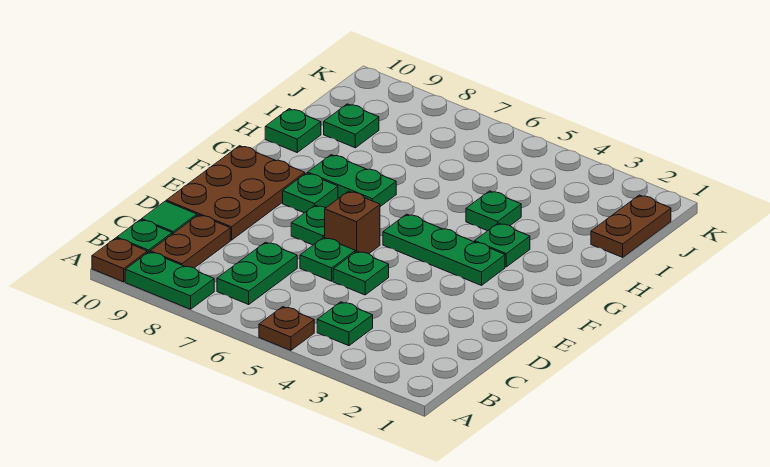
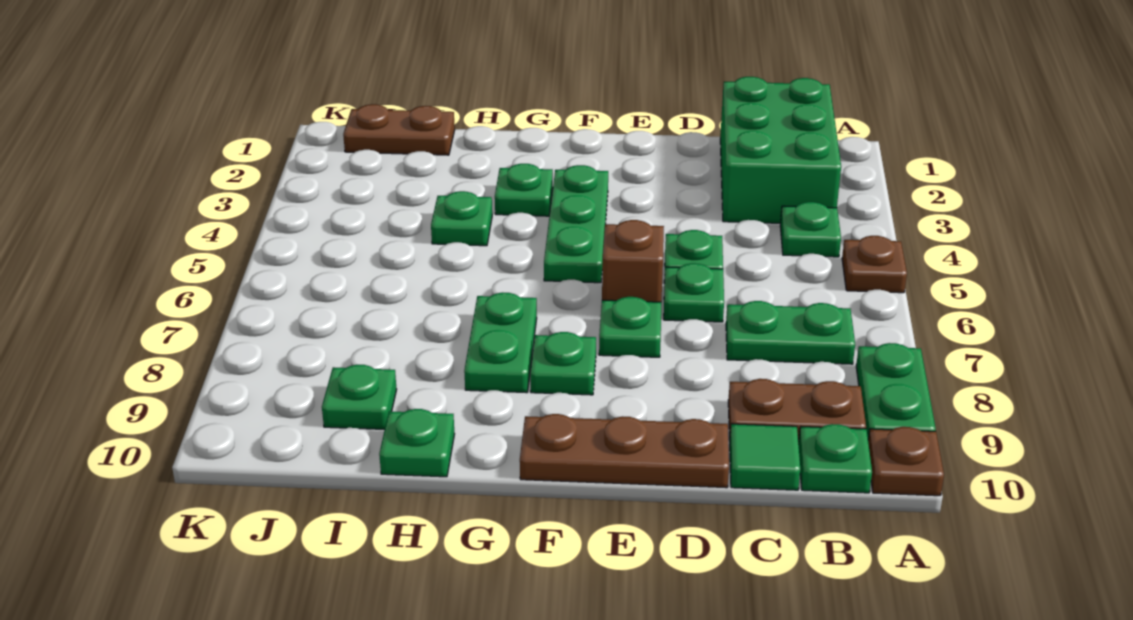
none -> green 2x3 brick [720,77,841,223]
brown 2x3 plate [166,146,305,240] -> brown 1x3 plate [520,414,729,488]

